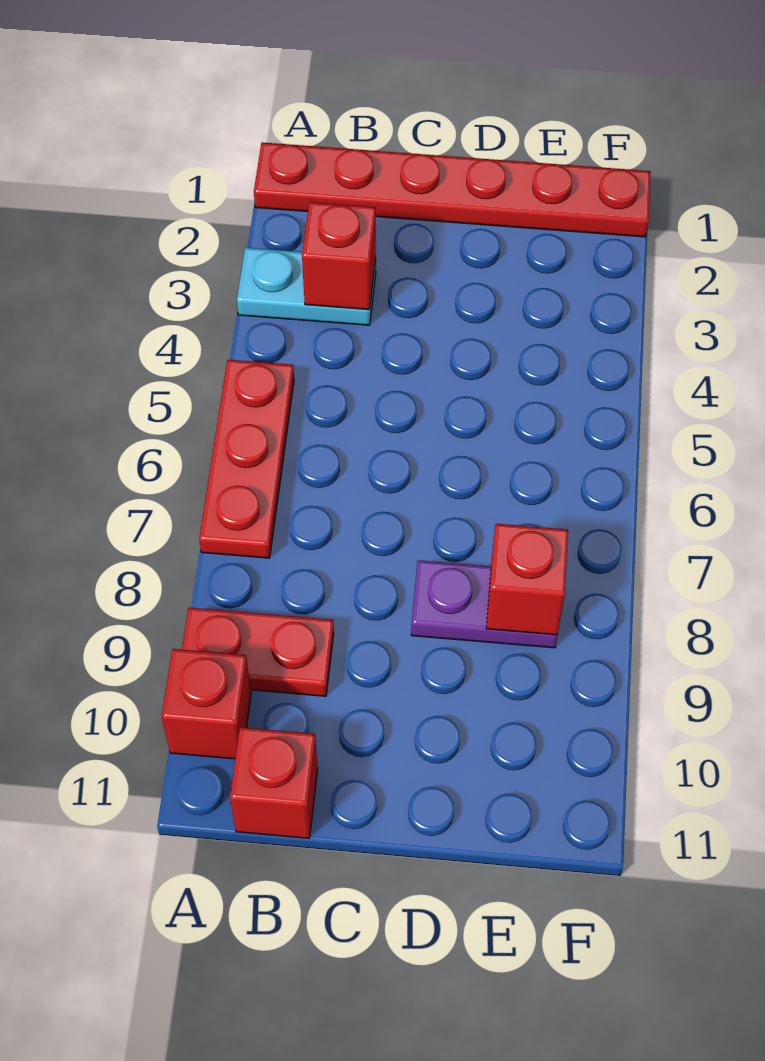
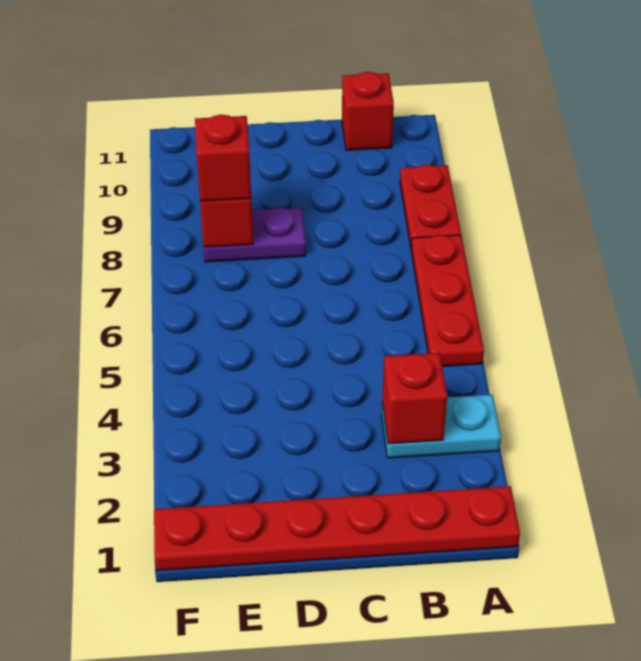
red 1x2 plate [182,608,334,696] -> red 1x2 plate turned to [400,165,461,250]
red 1x1 brick [162,649,251,759] -> red 1x1 brick moved to [195,115,251,201]

